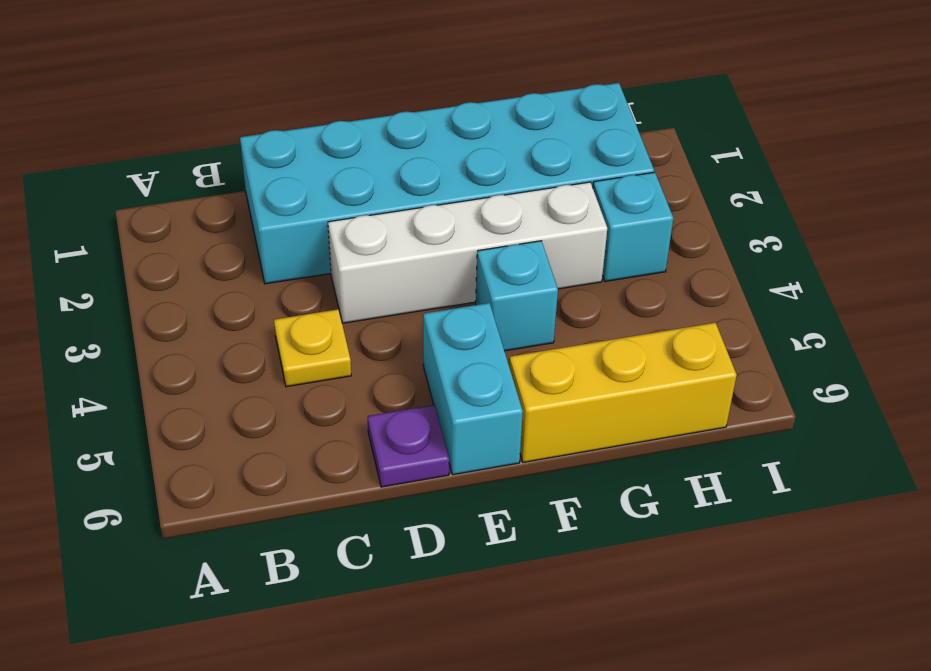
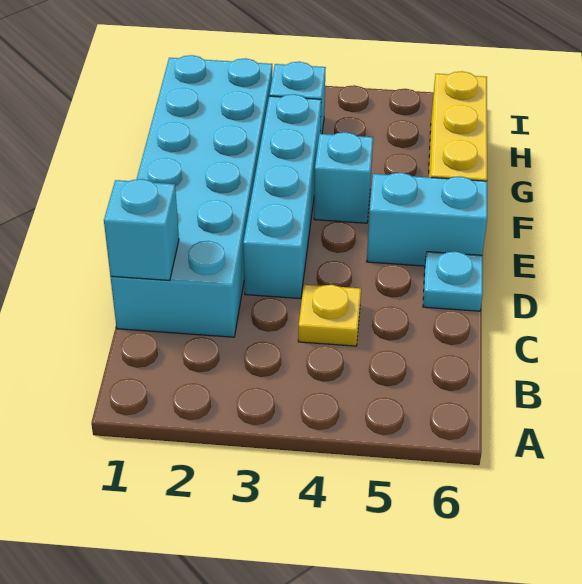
none -> cyan 1x1 brick [104,179,179,280]
white 1x4 brick [328,182,607,323] -> cyan 1x4 brick [243,94,321,299]
purple 1x1 plate [368,405,449,487] -> cyan 1x1 plate [423,251,483,311]

